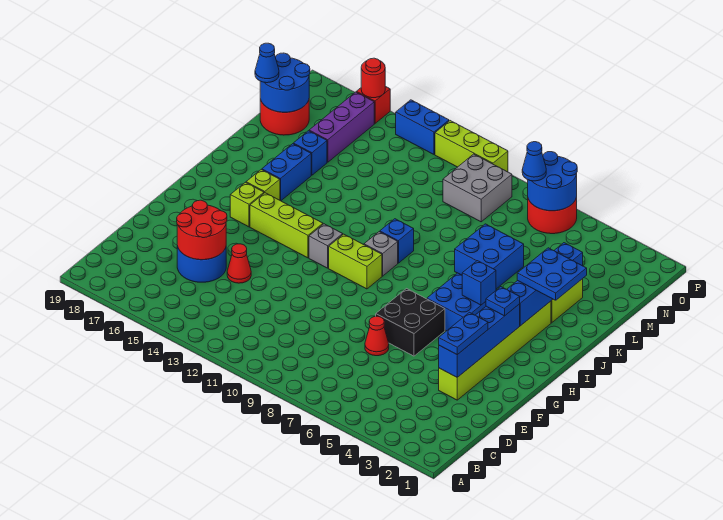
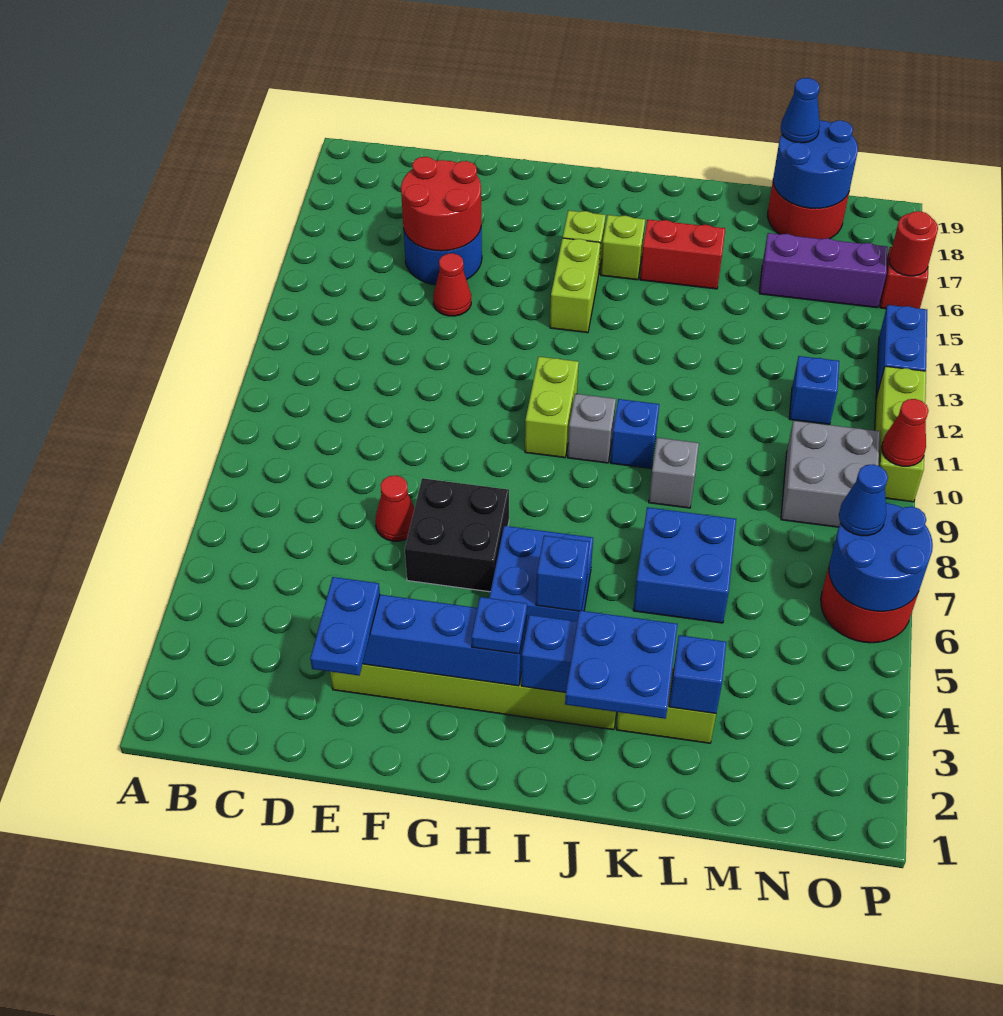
blue 1x2 plate [439,312,488,355] -> blue 1x2 plate turned to [310,577,380,676]
grey 1x1 brick [309,224,343,268] -> grey 1x1 brick moved to [649,438,699,508]
lime 1x3 brick [250,193,323,258] -> lime 1x2 brick [550,238,601,333]
blue 1x2 brick [262,144,311,201] -> red 1x2 brick [640,220,725,289]
blue 1x1 brick [293,131,327,175] -> blue 1x1 brick moved to [789,356,839,424]
none -> red 1x1 cone [882,399,929,466]

